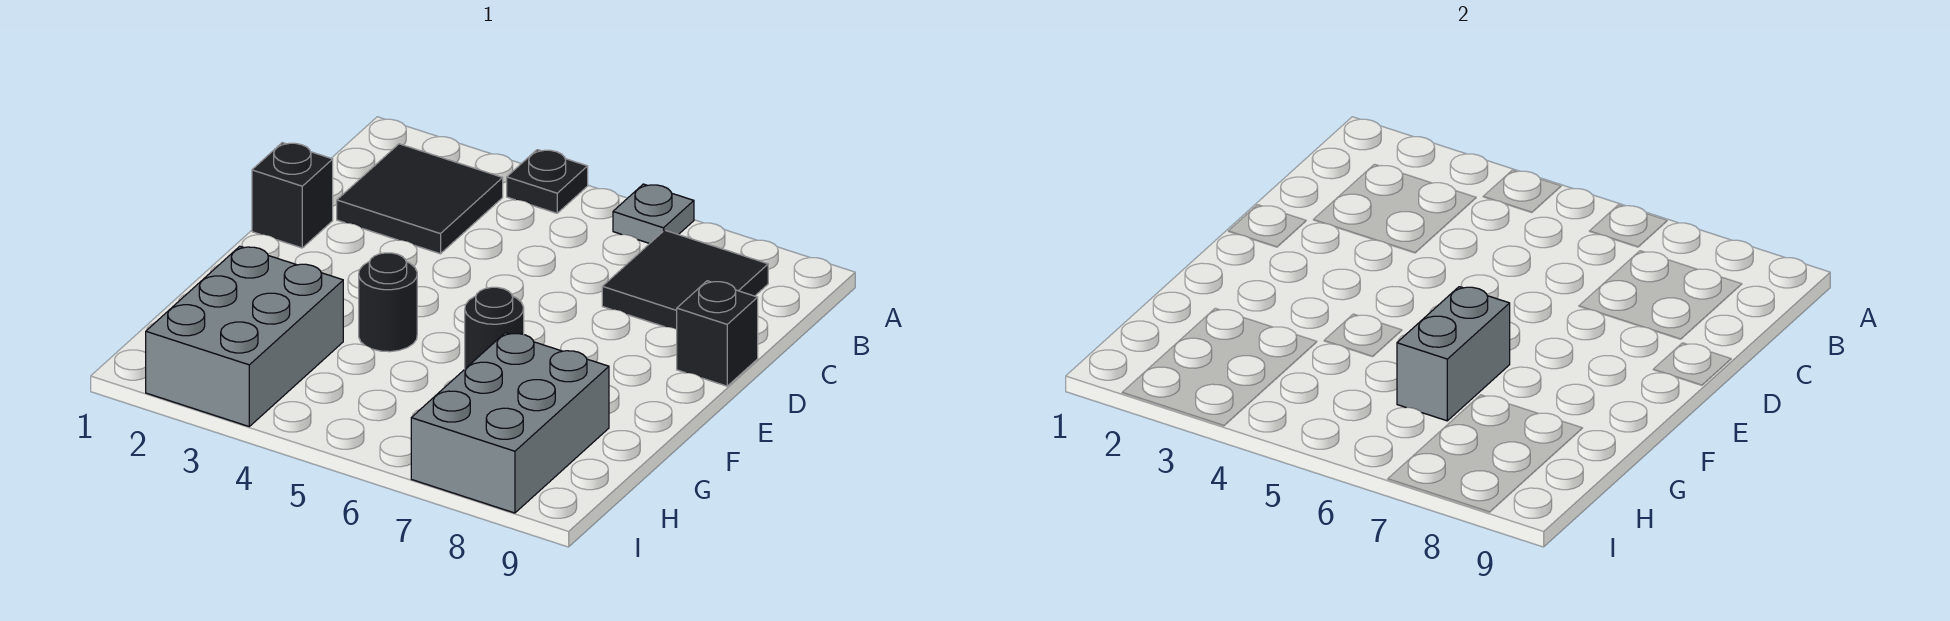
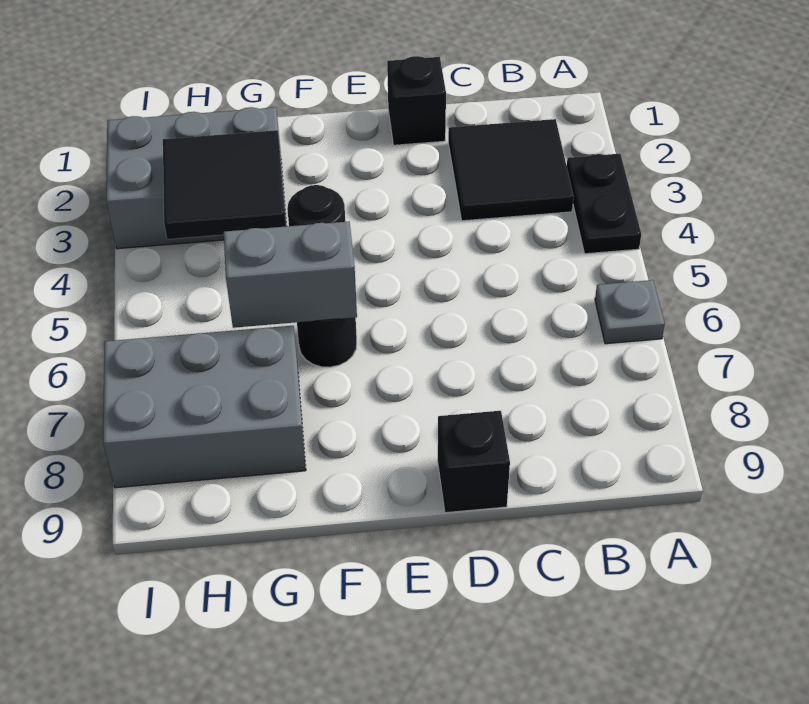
black 1x1 plate [507,150,588,213] -> black 1x2 plate [567,154,641,254]
black 2x2 tile [602,230,768,329] -> black 2x2 tile moved to [163,130,286,239]

